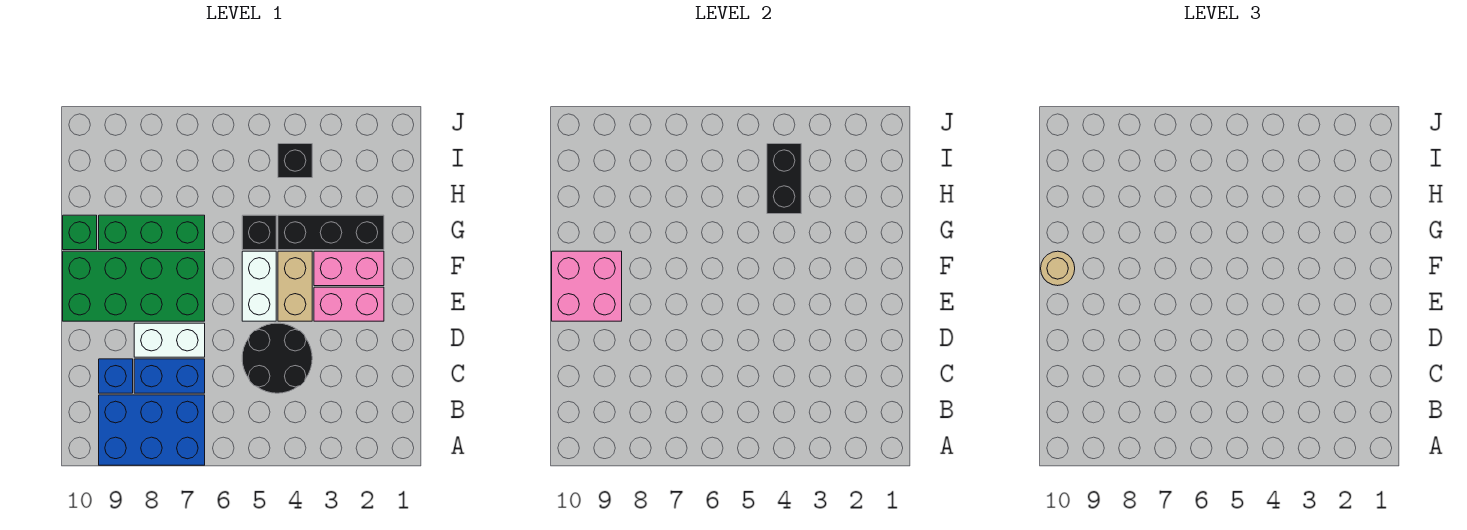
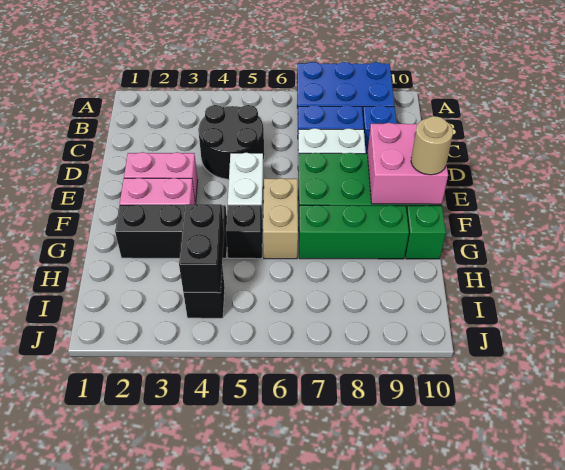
tan 1x2 brick [278,251,312,321] -> tan 1x2 brick moved to [263,178,298,259]

